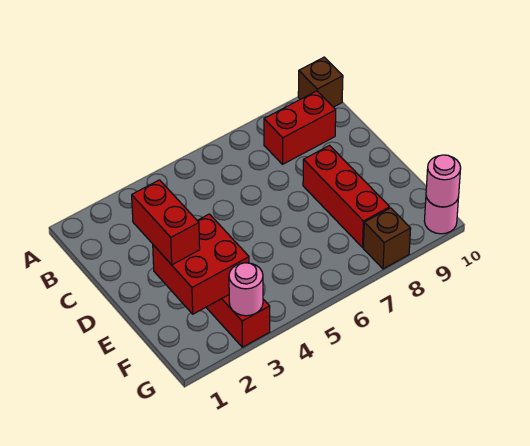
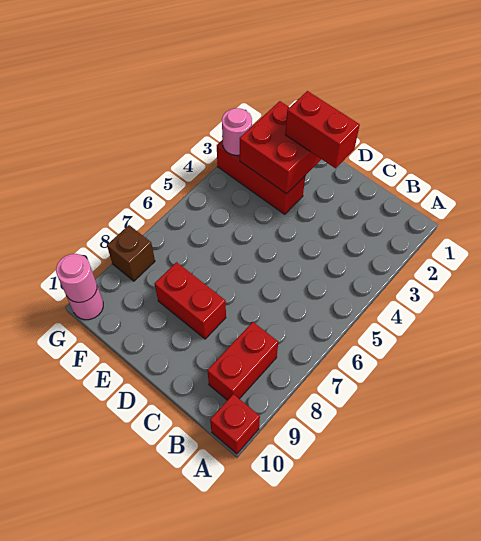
brown 1x1 brick [298,57,343,107] -> red 1x1 brick [210,394,260,454]
red 1x3 brick [303,146,390,248] -> red 1x2 brick [155,262,226,339]

